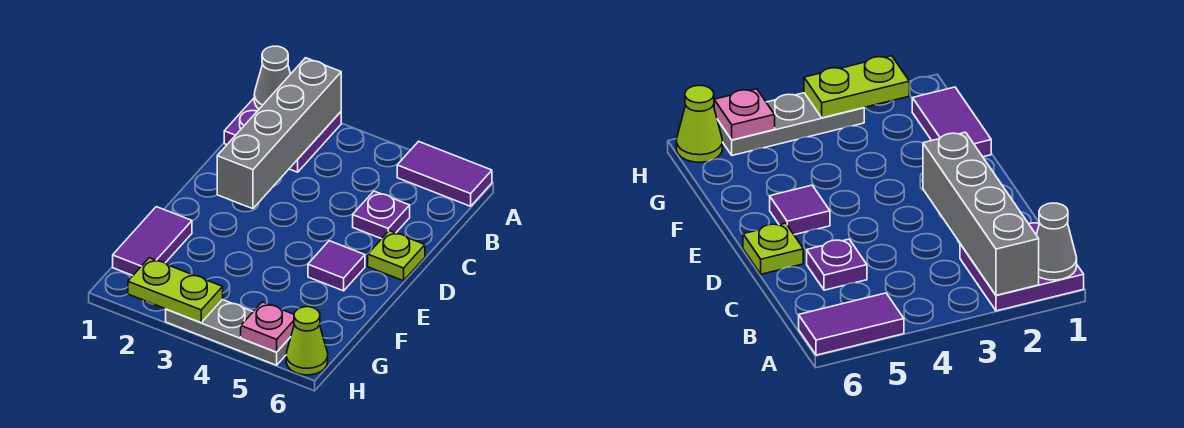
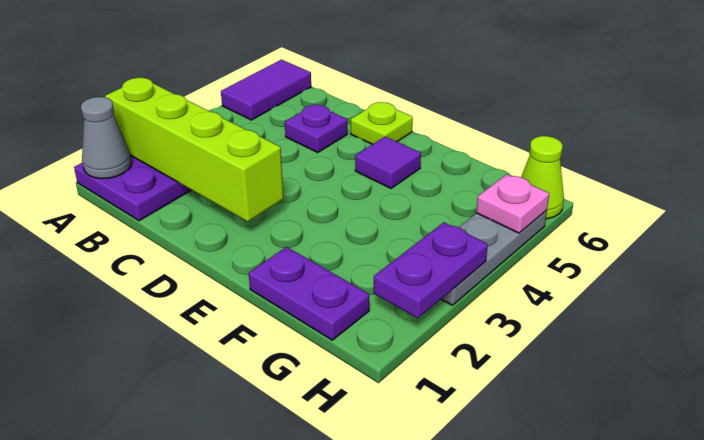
grey 1x4 brick [217,58,341,209] -> lime 1x4 brick [105,78,283,222]
purple 1x2 tile [113,207,192,276] -> purple 1x2 plate [249,247,369,340]
lime 1x2 plate [128,258,223,323] -> purple 1x2 plate [373,222,488,318]

